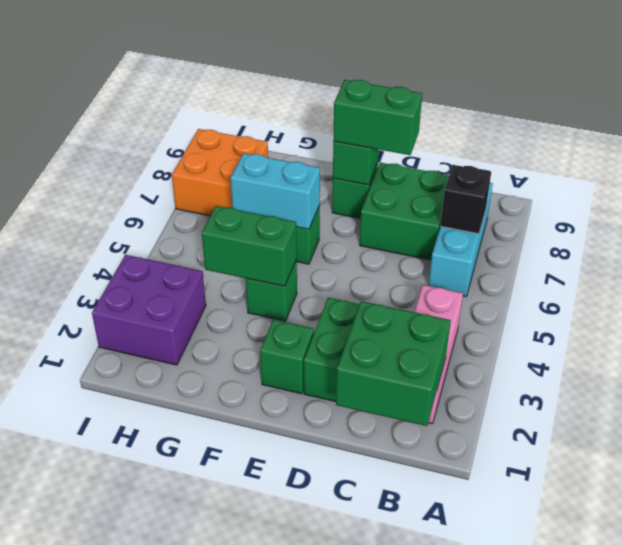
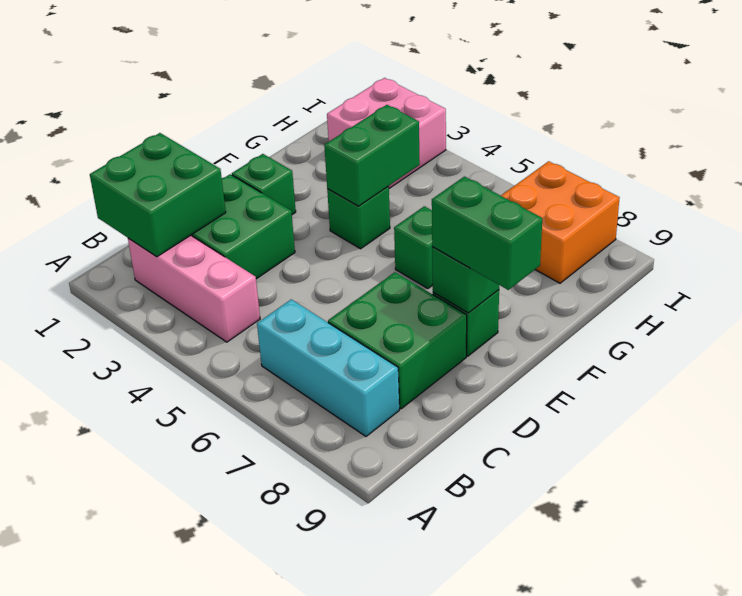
black 1x1 brick [441,165,491,234] -> none
green 1x2 brick [333,80,422,155] -> green 1x2 brick turned to [432,177,542,290]
cyan 1x2 brick [231,153,320,229] -> none
purple 2x2 brick [92,255,206,365] -> pink 2x2 brick [327,78,446,188]

